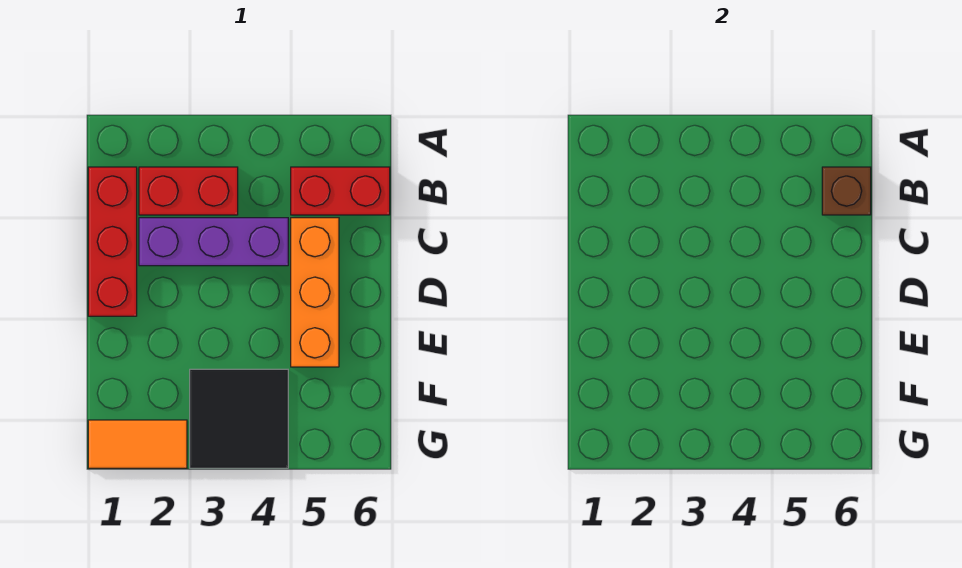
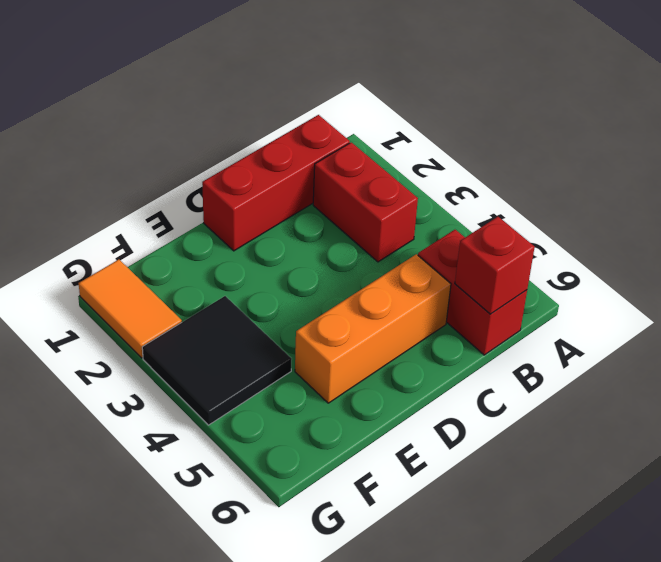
brown 1x1 brick [822,167,871,215] -> red 1x1 brick [455,217,535,314]
purple 1x3 brick [139,218,288,266] -> none

